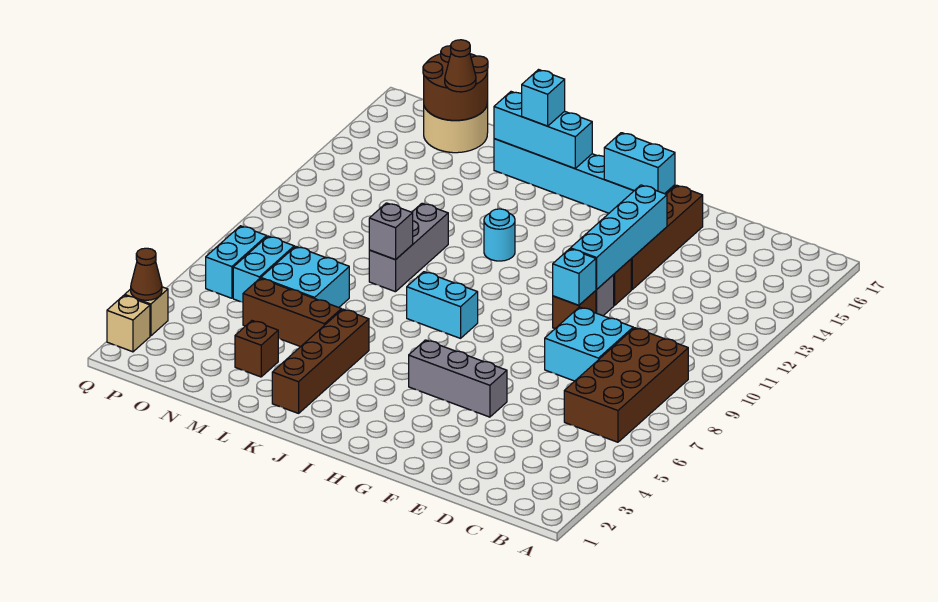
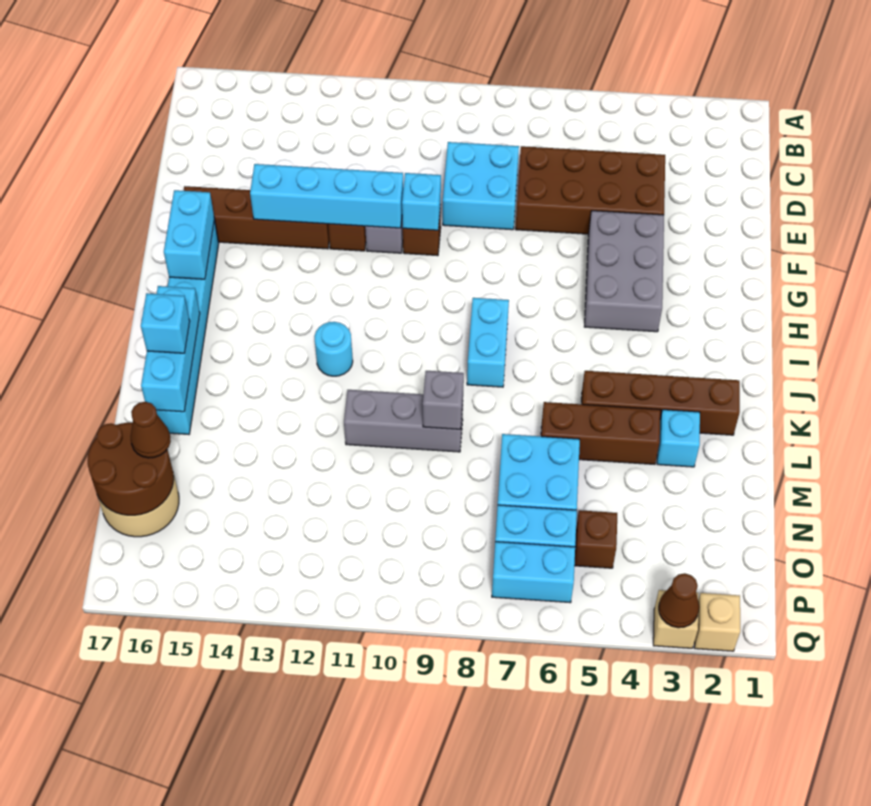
brown 2x4 brick [564,328,688,442] -> brown 2x4 brick moved to [515,146,665,234]
grey 1x3 brick [409,340,507,417] -> grey 2x3 brick [585,211,664,332]
none -> cyan 1x1 brick [657,410,700,467]
brown 1x3 brick [243,278,341,347] -> brown 1x3 brick turned to [541,402,660,464]
brown 1x1 brick [235,321,278,377] -> brown 1x1 brick moved to [574,510,617,568]

